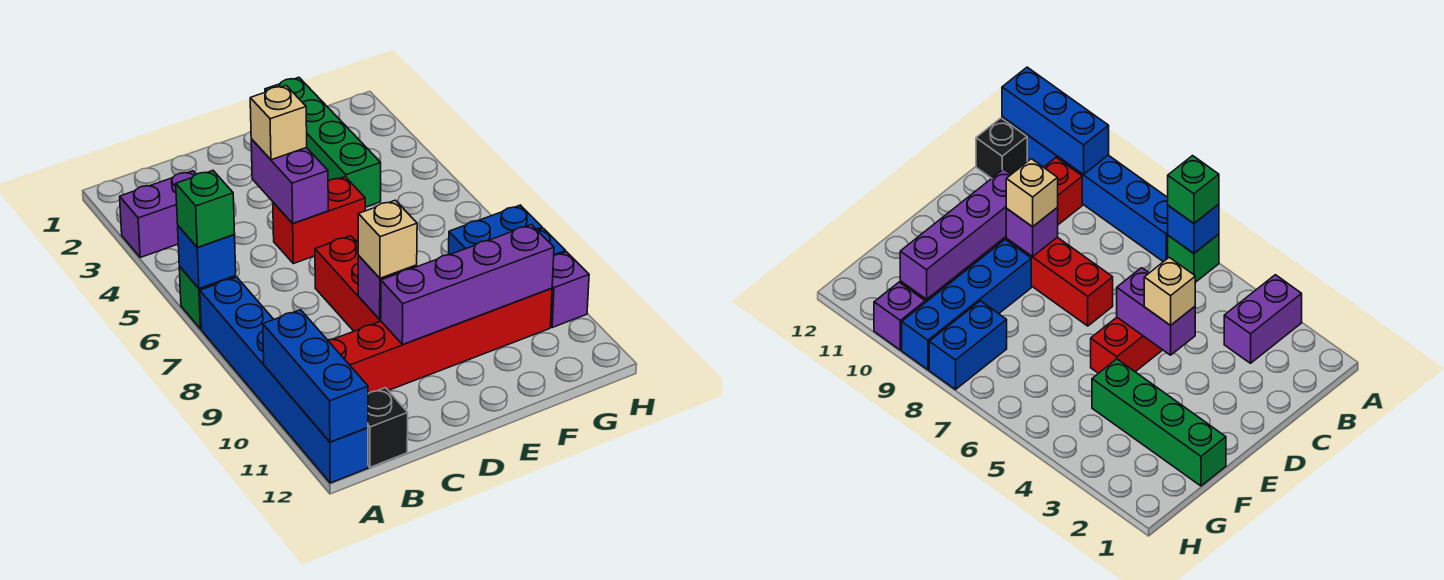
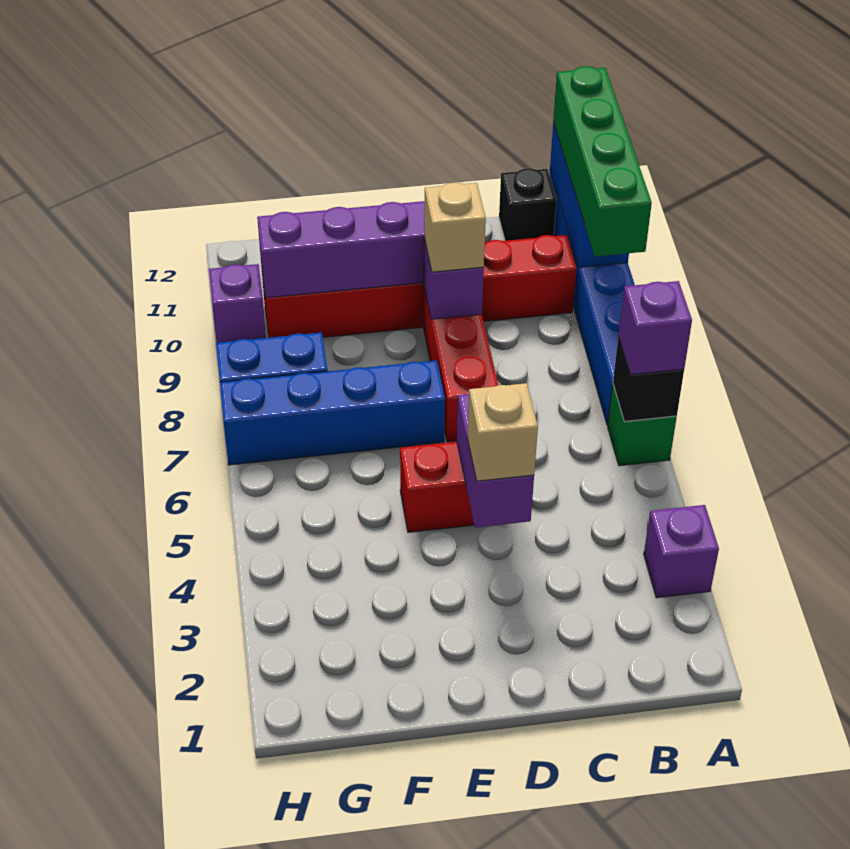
purple 1x2 brick [120,171,196,257] -> purple 1x1 brick [644,505,719,598]
blue 1x1 brick [178,226,236,289] -> black 1x1 brick [613,337,684,421]
green 1x1 brick [176,171,235,247] -> purple 1x1 brick [618,281,692,375]
blue 1x4 brick [902,240,1031,370] -> blue 1x4 brick moved to [220,360,445,465]
green 1x4 brick [265,77,381,207] -> green 1x4 brick moved to [553,66,652,256]

